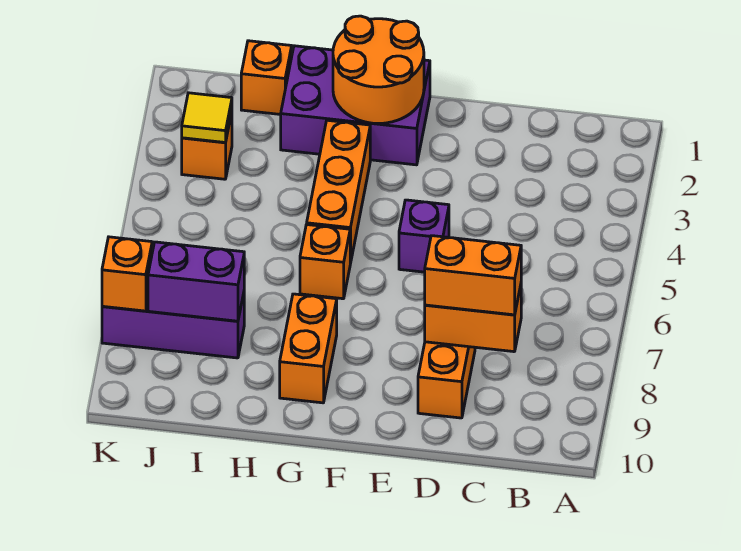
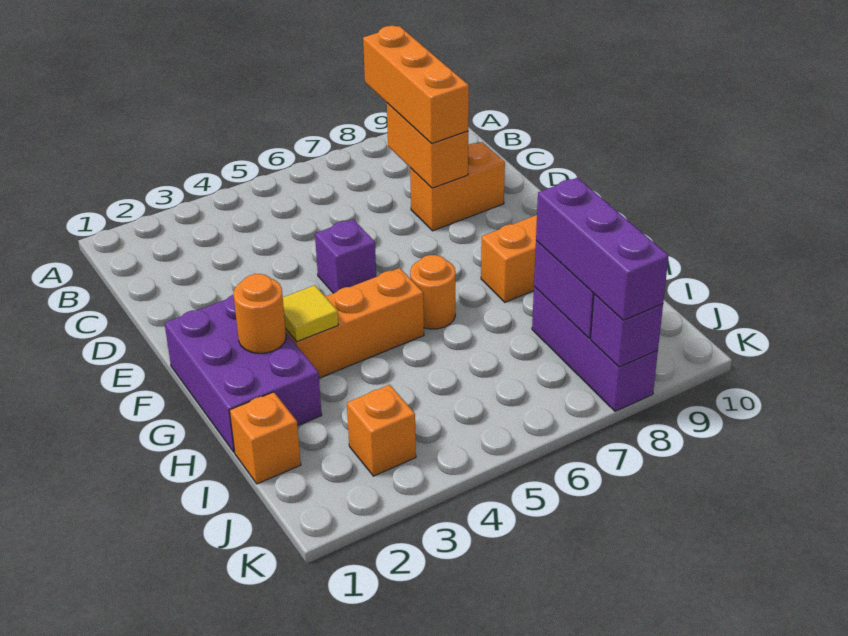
orange 1x2 brick [425,236,521,315] -> orange 1x3 brick [363,26,469,144]
orange 2x2 round brick [333,16,424,124] -> orange 1x1 round brick [234,274,286,353]
orange 1x1 brick [300,225,350,299] -> orange 1x1 round brick [410,255,456,329]
none -> purple 1x3 brick [536,178,669,320]
yellow 1x1 tile [182,93,232,143] -> yellow 1x1 tile moved to [283,285,338,342]
orange 1x1 brick [102,237,152,311] -> purple 1x1 brick [591,294,663,367]

